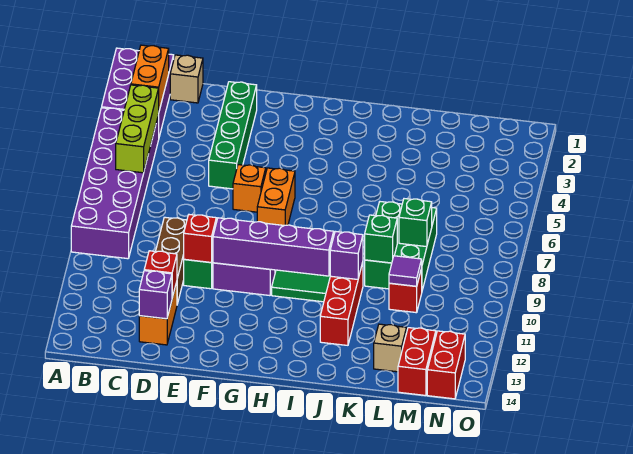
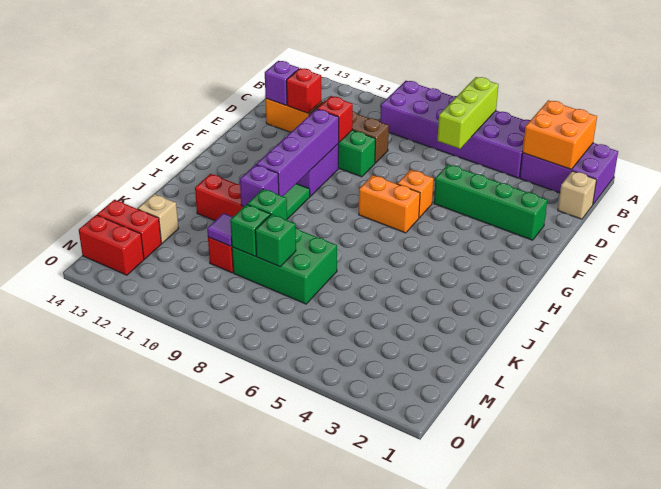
orange 1x2 brick [131,45,169,110] -> orange 2x2 brick [523,100,597,169]
lime 1x3 brick [116,85,159,173] -> lime 1x3 brick turned to [437,77,498,149]
none -> green 1x1 brick [230,204,270,256]

